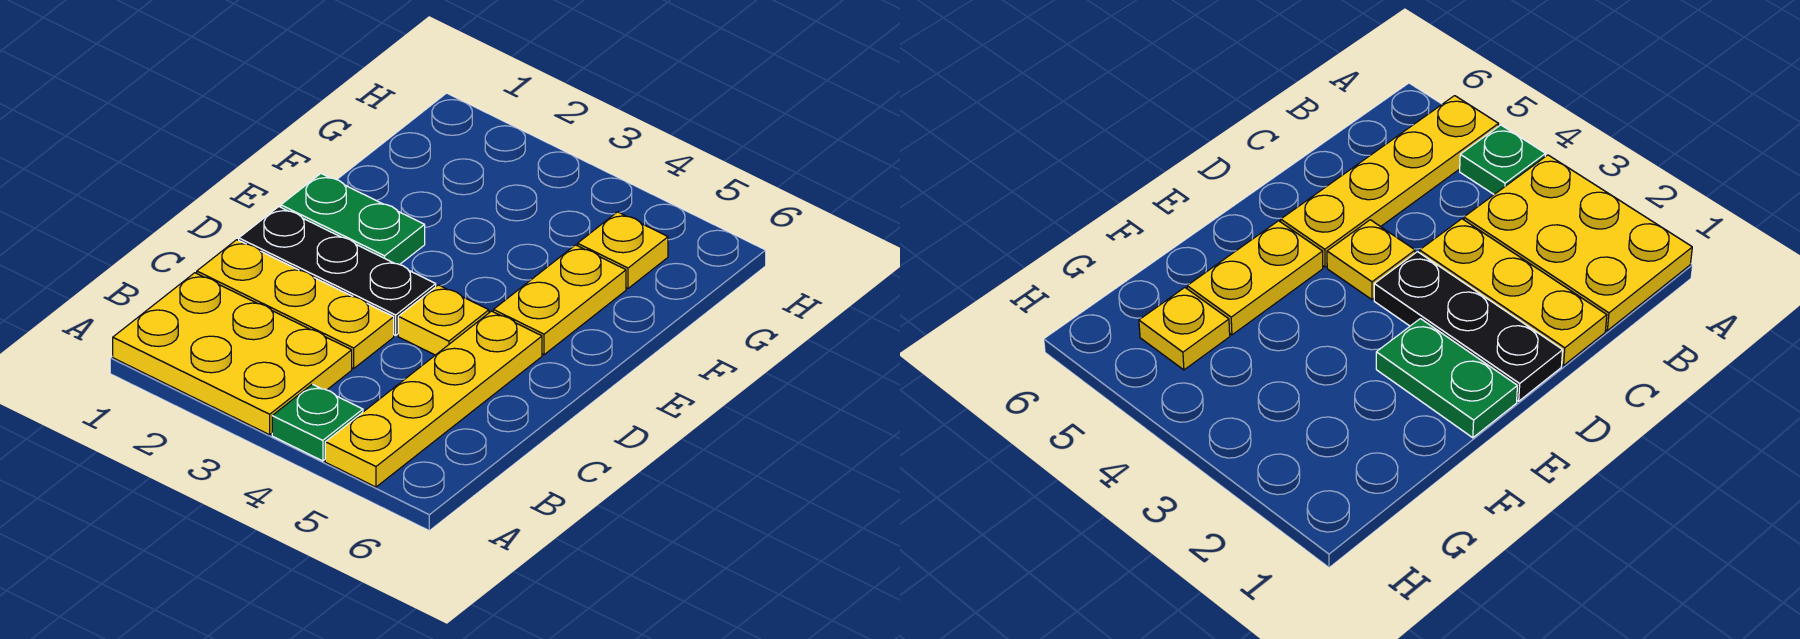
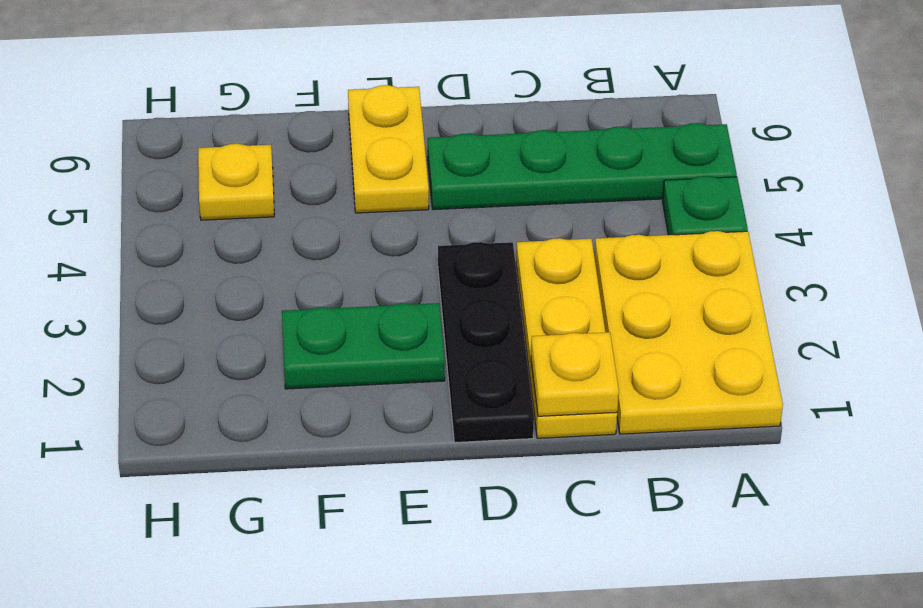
yellow 1x4 plate [325,311,542,487] -> green 1x4 plate [428,123,737,210]
yellow 1x1 plate [398,285,489,355] -> yellow 1x1 plate moved to [531,332,619,416]
green 1x2 plate [281,174,425,265] -> green 1x2 plate turned to [282,303,445,389]
yellow 1x2 plate [493,245,626,355] -> yellow 1x2 plate turned to [348,85,429,213]

